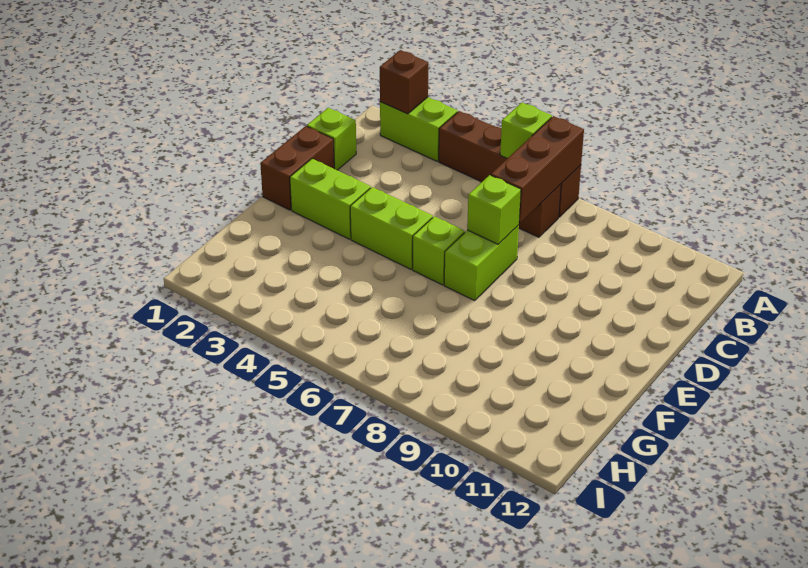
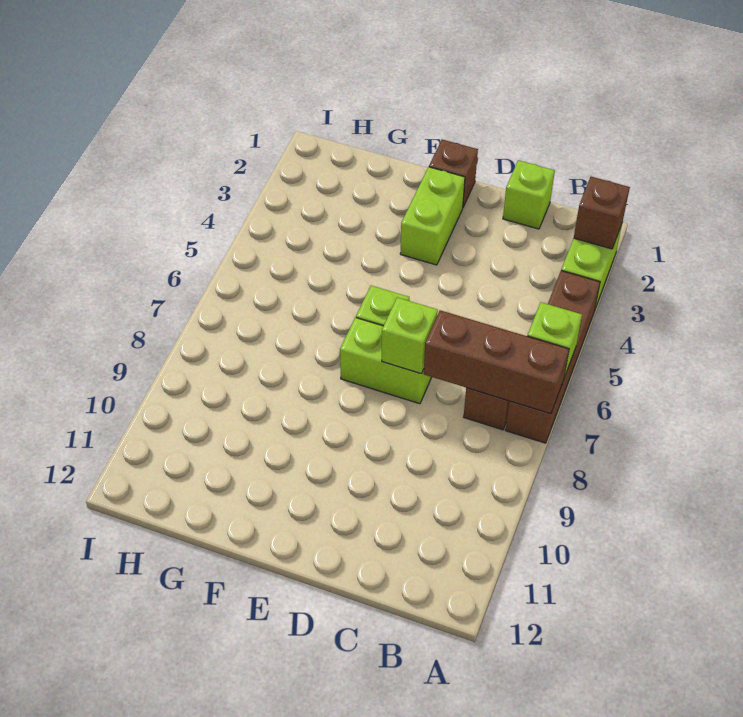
brown 1x2 brick [260,126,334,210] -> brown 1x1 brick [429,139,478,207]
lime 1x2 brick [350,187,433,269] -> none

